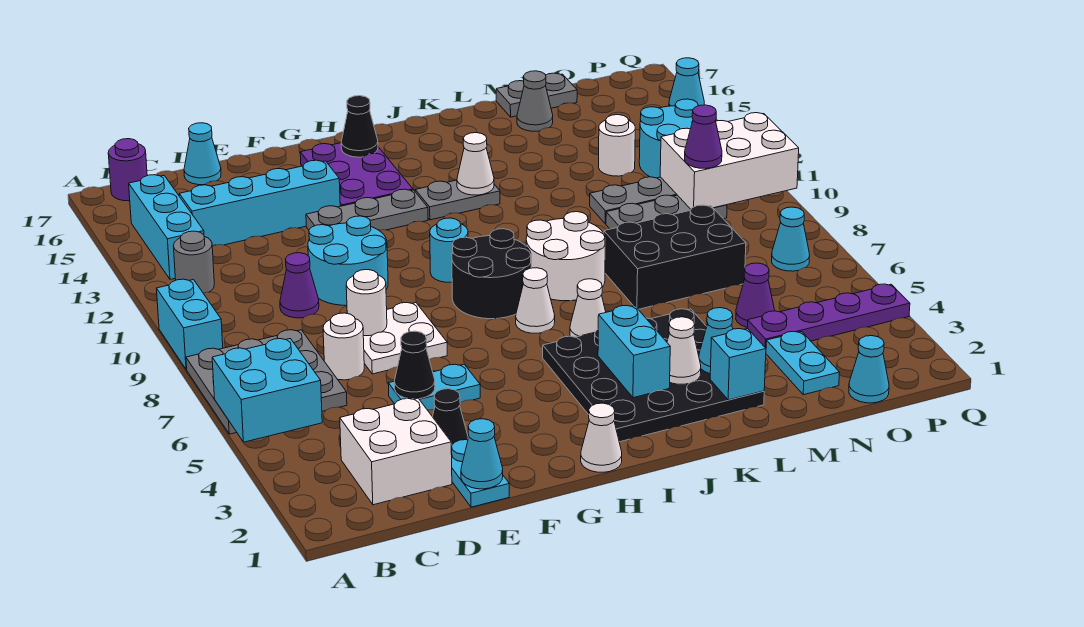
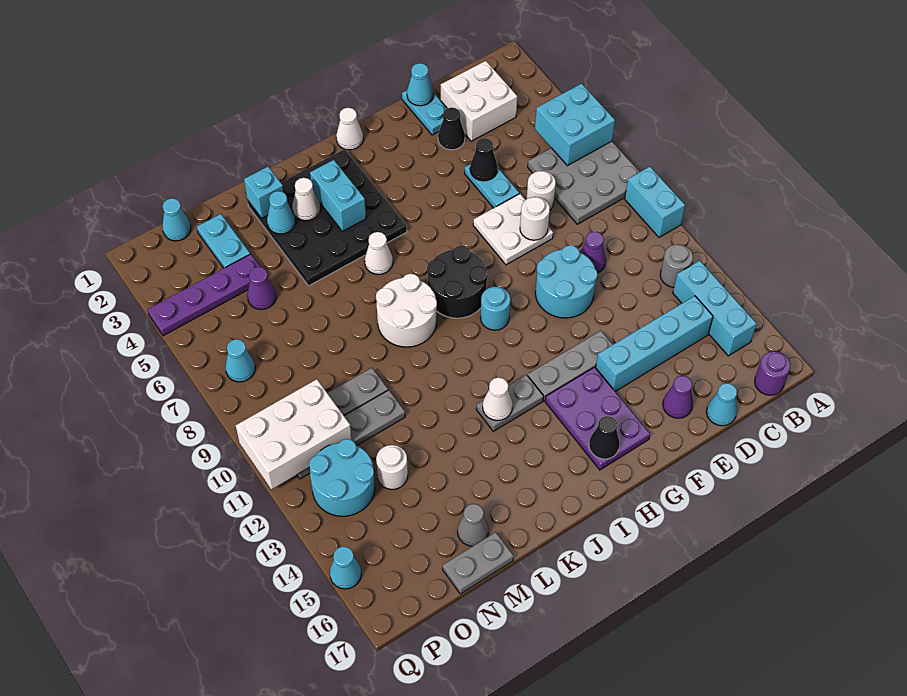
cyan 1x2 plate [388,364,480,410] -> cyan 1x2 plate turned to [465,164,519,208]
white 1x1 cone [516,268,555,333] -> none
black 2x3 brick [604,205,746,309] -> none
purple 1x1 cone [685,105,722,169] -> purple 1x1 cone moved to [663,376,693,418]

